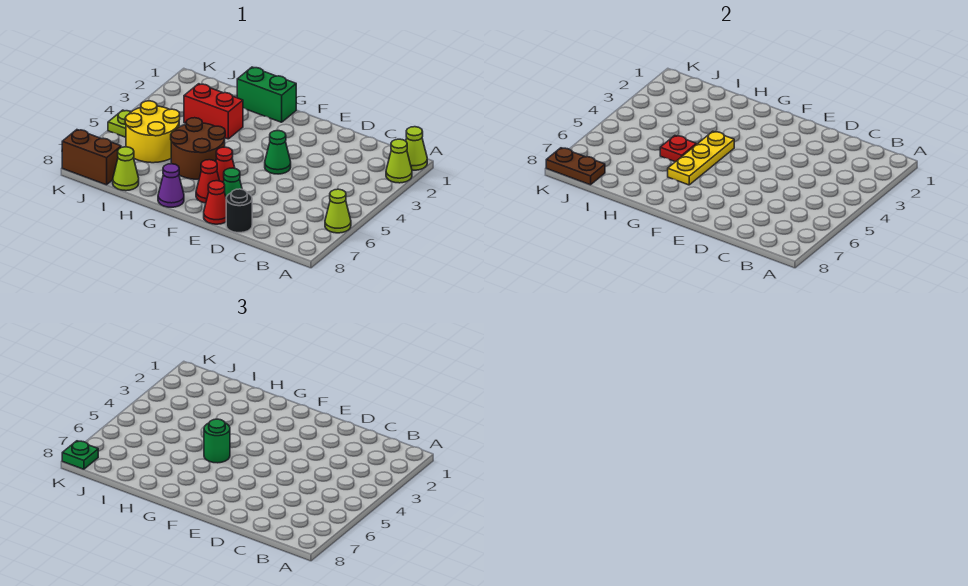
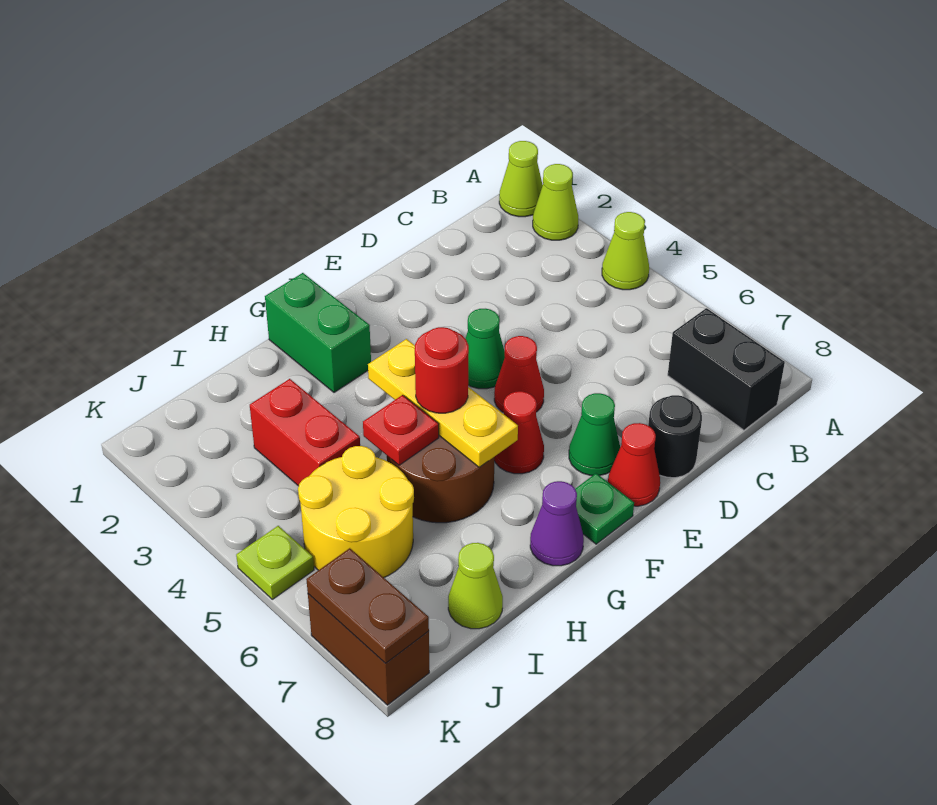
lime 1x1 cone [325,189,351,233] -> lime 1x1 cone moved to [602,212,649,290]
none -> black 1x2 brick [668,308,785,430]
red 1x1 cone [196,160,219,203] -> red 1x1 cone moved to [494,336,544,412]
green 1x2 brick [237,67,296,122] -> green 1x2 brick turned to [265,273,371,393]
green 1x1 round brick [204,419,230,463] -> red 1x1 round brick [415,327,469,413]
red 1x2 brick [184,84,243,139] -> red 1x2 brick turned to [250,379,360,486]
brown 1x2 brick [62,130,121,185] -> brown 1x2 brick turned to [308,594,429,705]
brown 1x2 plate [546,148,605,185] -> brown 1x2 plate turned to [306,548,429,663]
green 1x1 plate [62,441,98,469] -> green 1x1 plate moved to [575,473,634,544]

